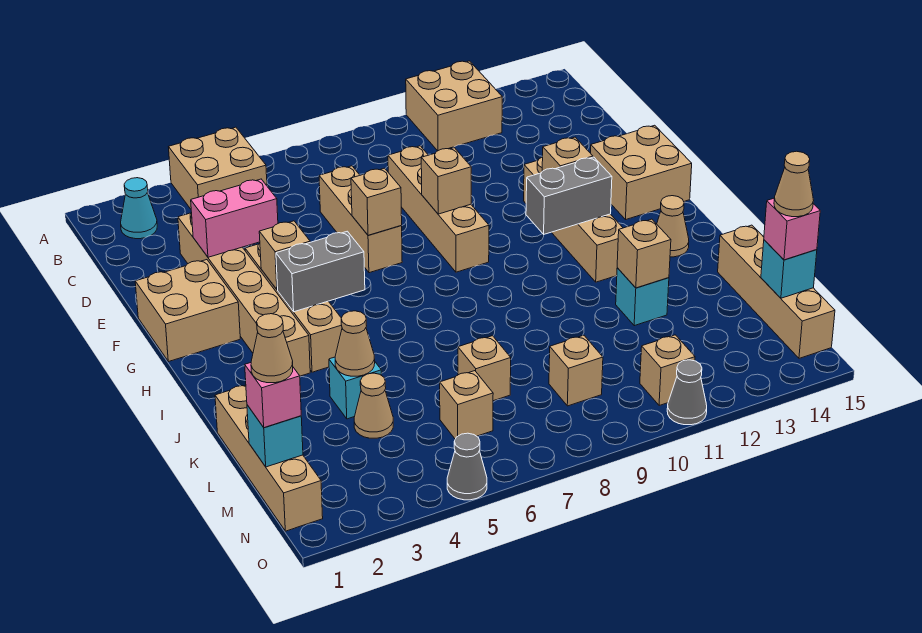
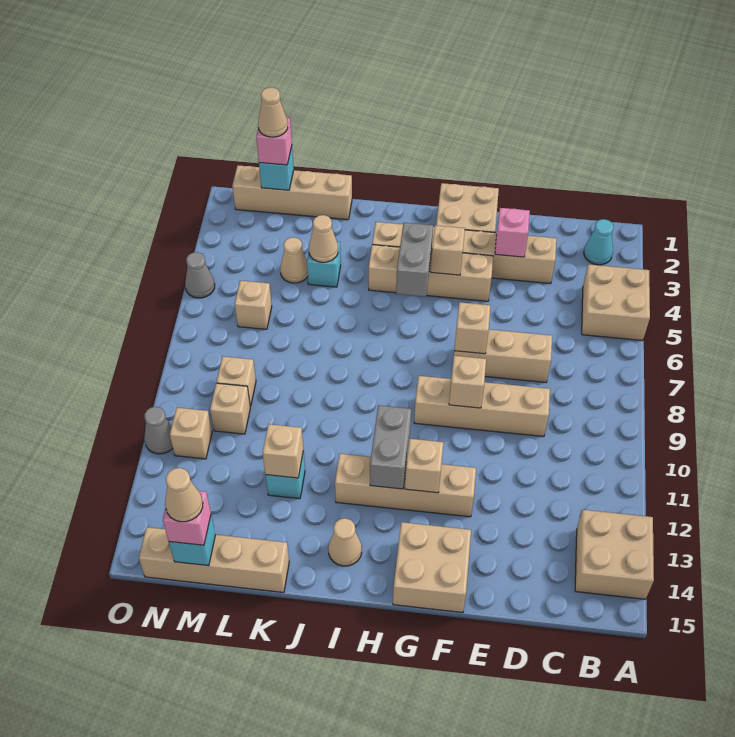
tan 2x2 brick [406,61,502,151] -> tan 2x2 brick moved to [575,510,654,599]
pink 1x2 brick [191,179,278,257] -> pink 1x1 brick [495,208,530,257]
tan 1x1 brick [458,336,511,401] -> tan 1x1 brick moved to [210,383,250,434]

